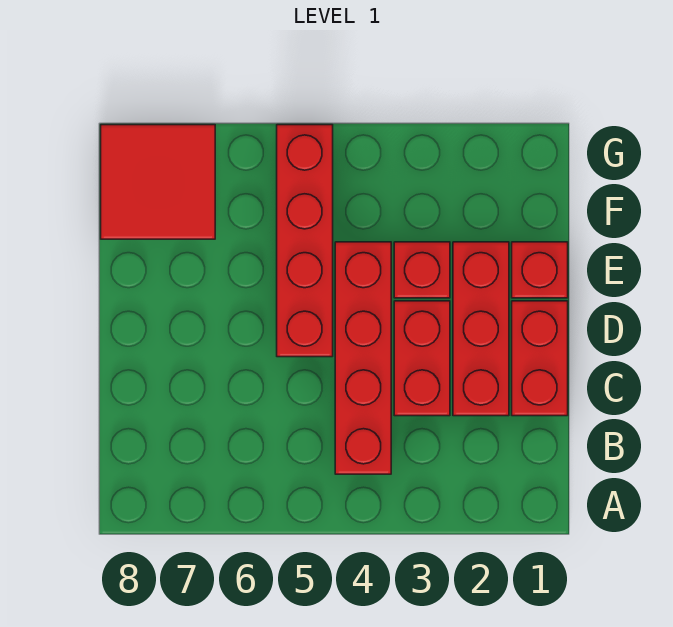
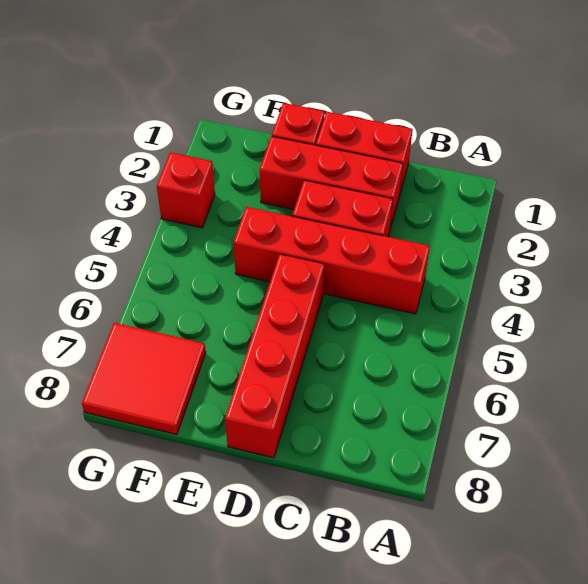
red 1x4 brick [277,125,333,357] -> red 1x4 brick turned to [225,254,324,458]
red 1x1 brick [394,242,450,298] -> red 1x1 brick moved to [157,152,215,228]

